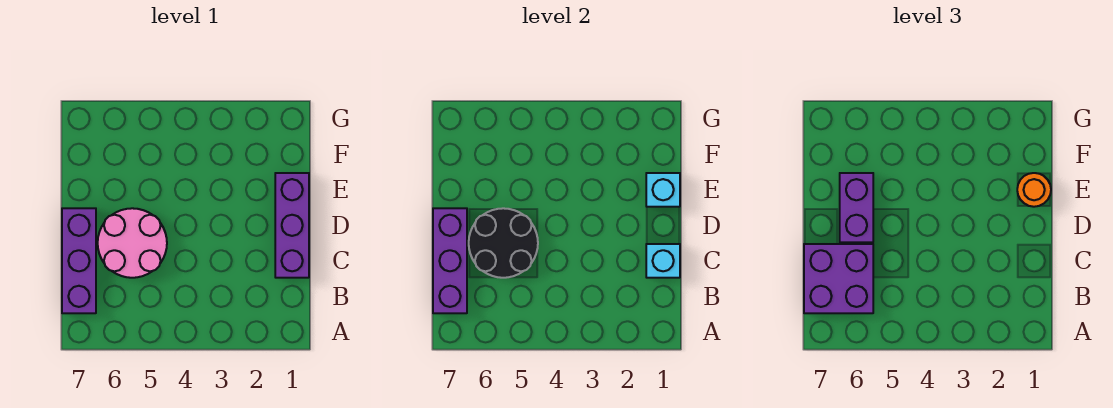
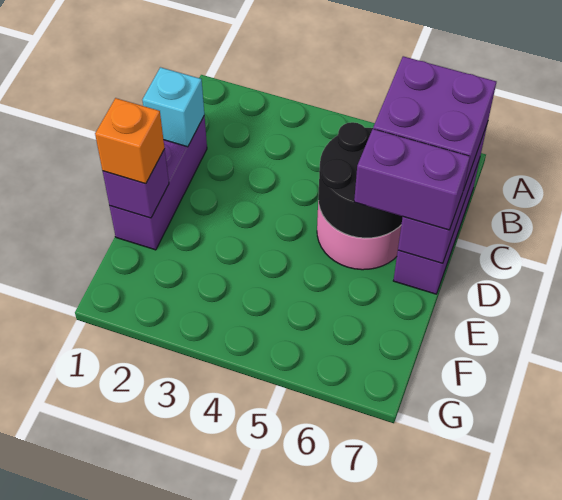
purple 1x2 brick [840,173,873,242] -> purple 1x2 brick turned to [354,129,470,230]
cyan 1x1 brick [646,173,680,207] -> purple 1x1 brick [103,149,169,218]
orange 1x1 round brick [1017,173,1051,207] -> orange 1x1 brick [95,98,165,184]

